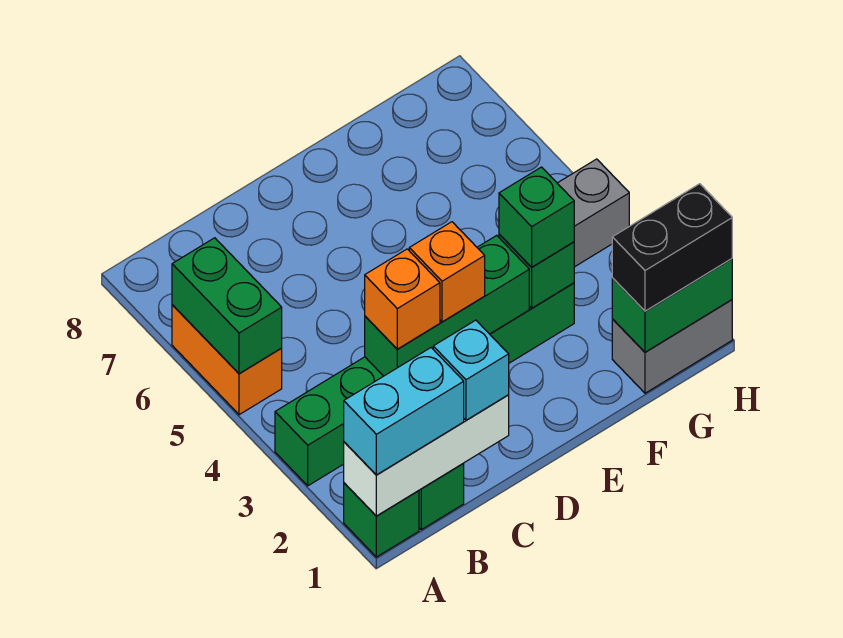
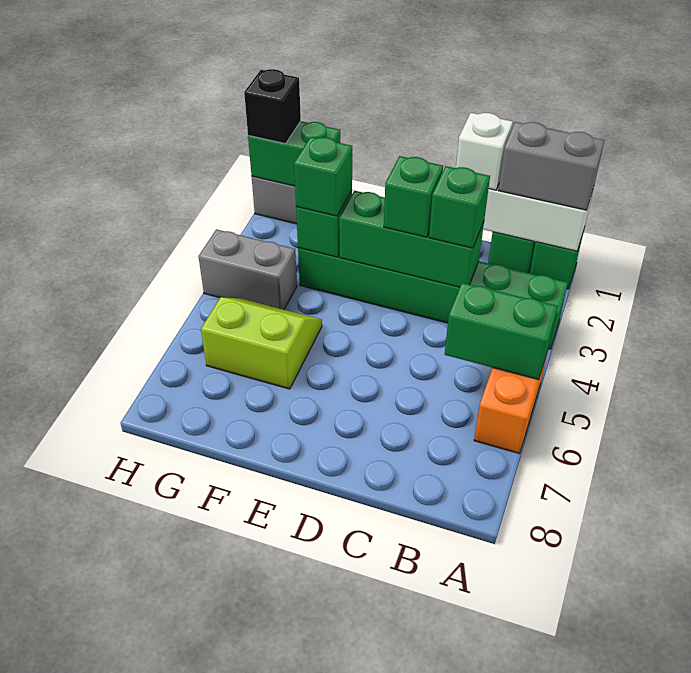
cyan 1x2 brick [344,348,464,475] -> grey 1x2 brick [498,122,605,210]
green 1x2 brick [172,238,282,374] -> green 1x2 brick turned to [445,283,558,380]
cyan 1x1 brick [433,320,509,420] -> white 1x1 brick [456,113,513,190]
orange 1x1 brick [365,249,440,349] -> green 1x1 brick [429,166,490,248]
orange 1x1 brick [409,222,485,322] -> green 1x1 brick [384,156,443,237]
none -> lime 2x2 slope [201,297,322,389]
black 1x2 brick [612,184,732,311] -> black 1x1 brick [244,69,301,144]

